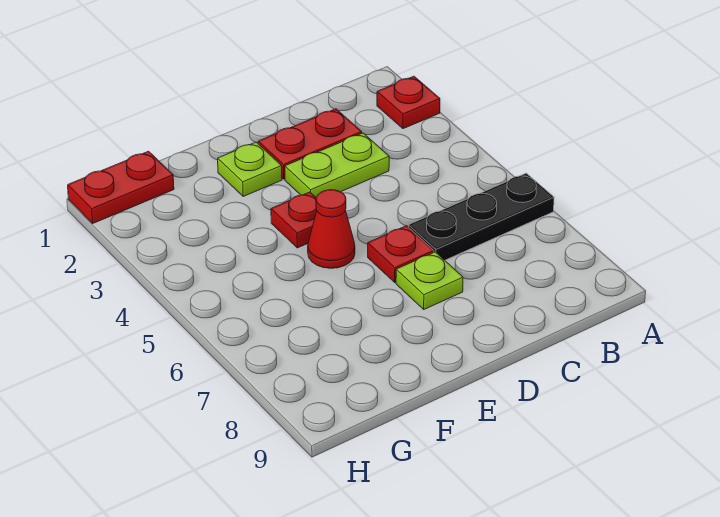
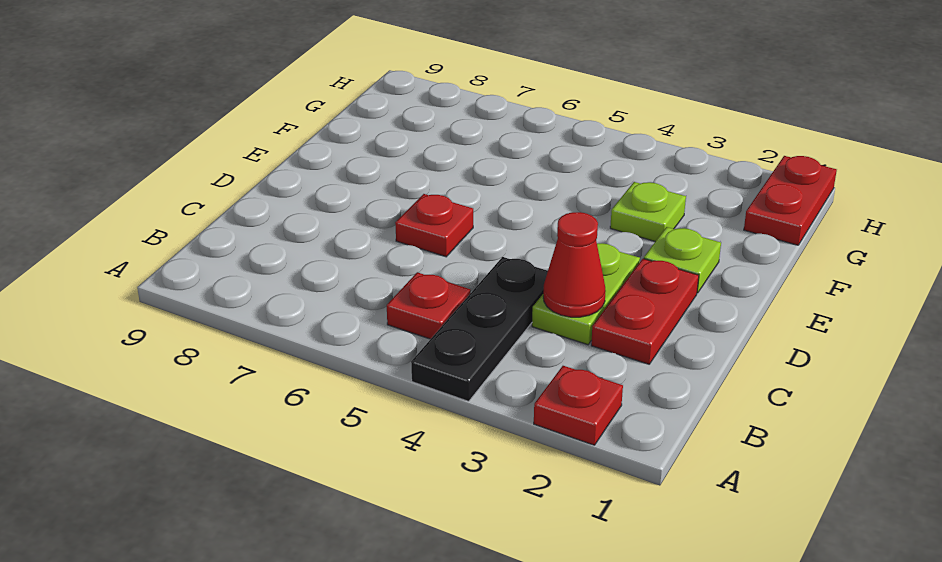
black 1x3 plate [408,173,554,260] -> black 1x3 plate moved to [411,257,548,401]
lime 1x1 plate [396,252,463,309] -> lime 1x1 plate moved to [610,182,686,241]
red 1x1 plate [271,192,317,248] -> red 1x1 plate moved to [387,272,471,339]
red 1x1 cone [308,190,355,268] -> red 1x1 cone moved to [543,212,606,317]

